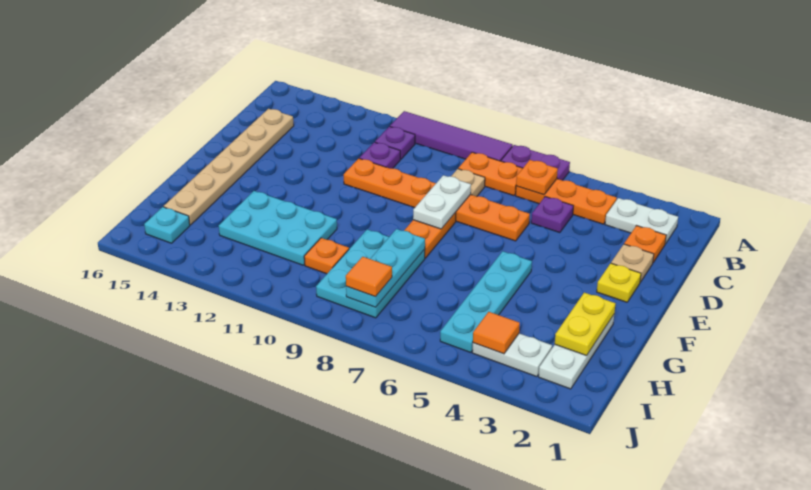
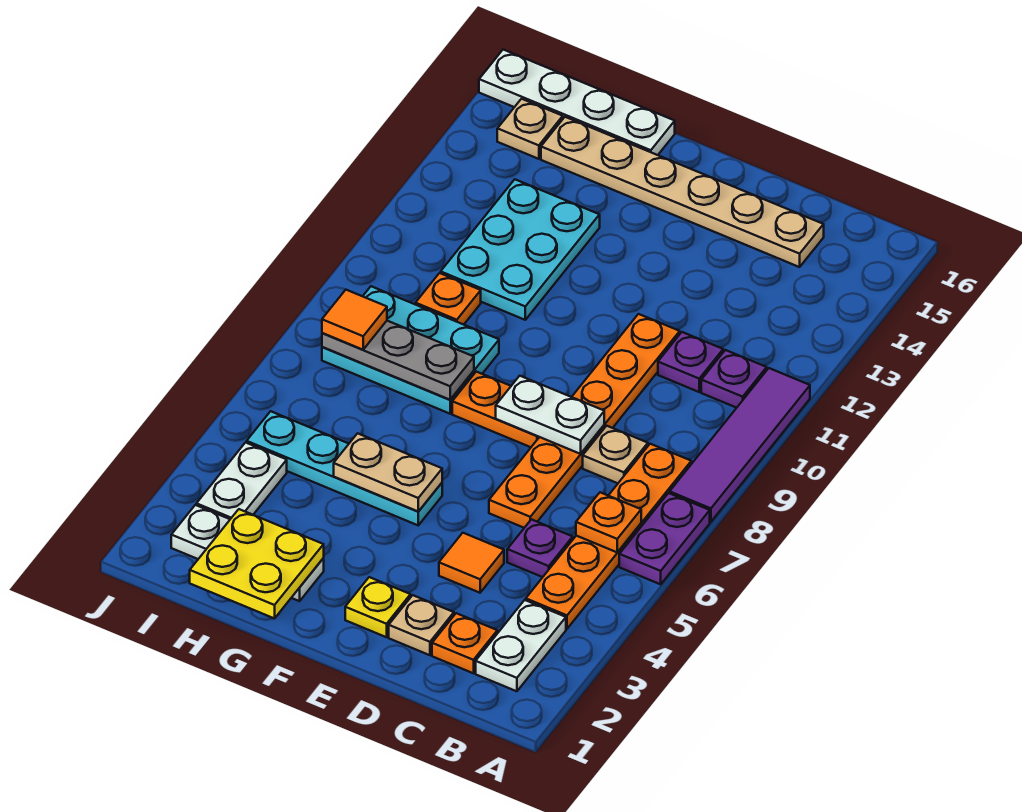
none -> tan 1x2 plate [334,433,442,511]
yellow 1x2 plate [555,293,616,356] -> yellow 2x2 plate [190,509,324,619]
cyan 1x3 plate [346,229,425,307] -> grey 1x3 plate [322,321,474,400]
none -> white 1x4 plate [479,50,675,155]
orange 1x1 tile [473,312,520,354] -> orange 1x1 tile moved to [439,533,504,593]
cyan 1x1 plate [144,207,190,243] -> tan 1x1 plate [497,99,563,159]

